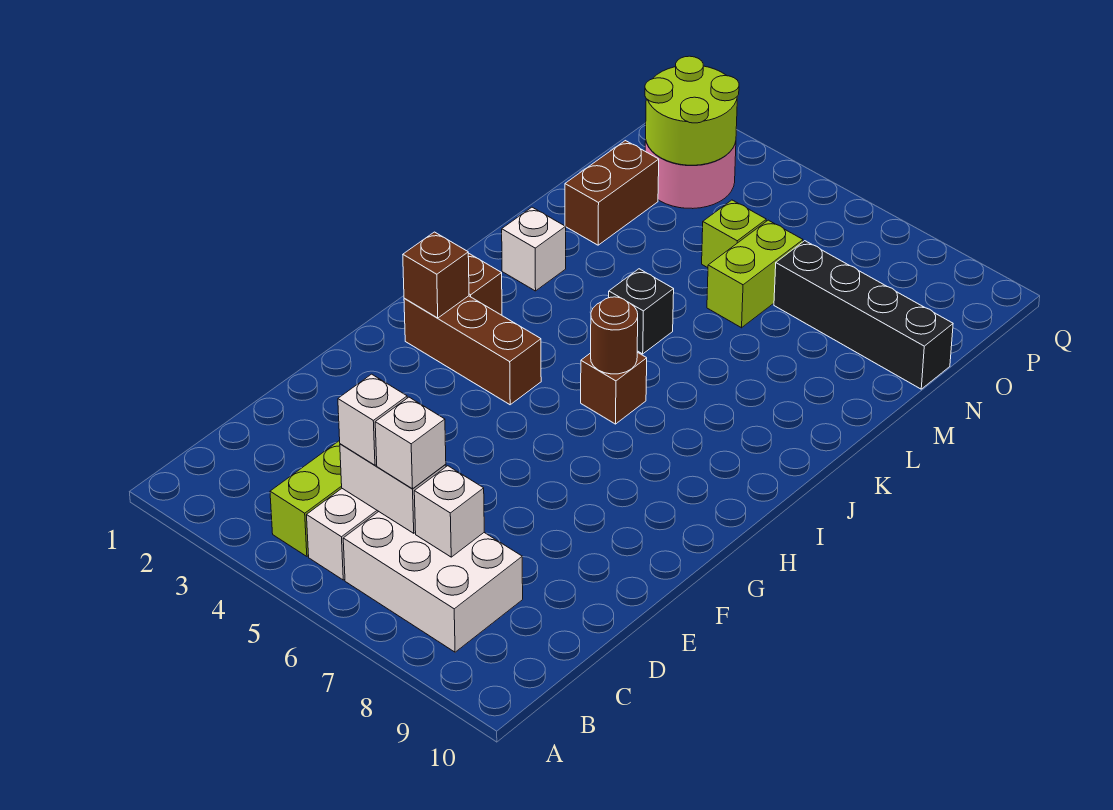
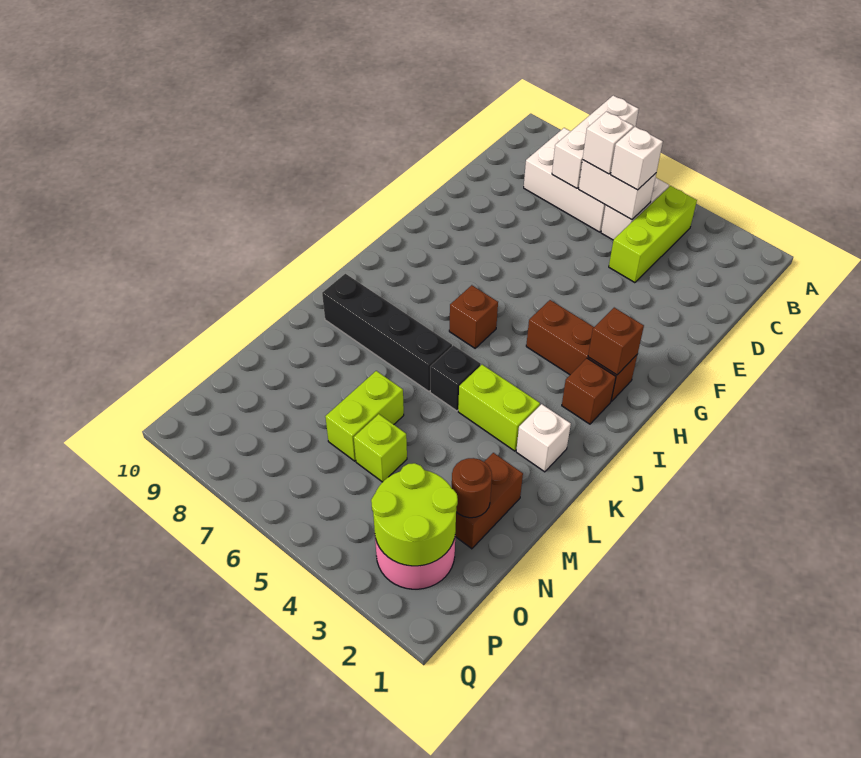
white 1x1 brick [414,466,484,557] -> white 1x3 brick [552,95,639,188]
brown 1x1 round brick [591,297,638,374] -> brown 1x1 round brick moved to [452,458,492,518]
none -> lime 1x2 brick [458,365,540,451]
black 1x4 brick [774,241,953,389] -> black 1x4 brick moved to [322,274,452,391]

